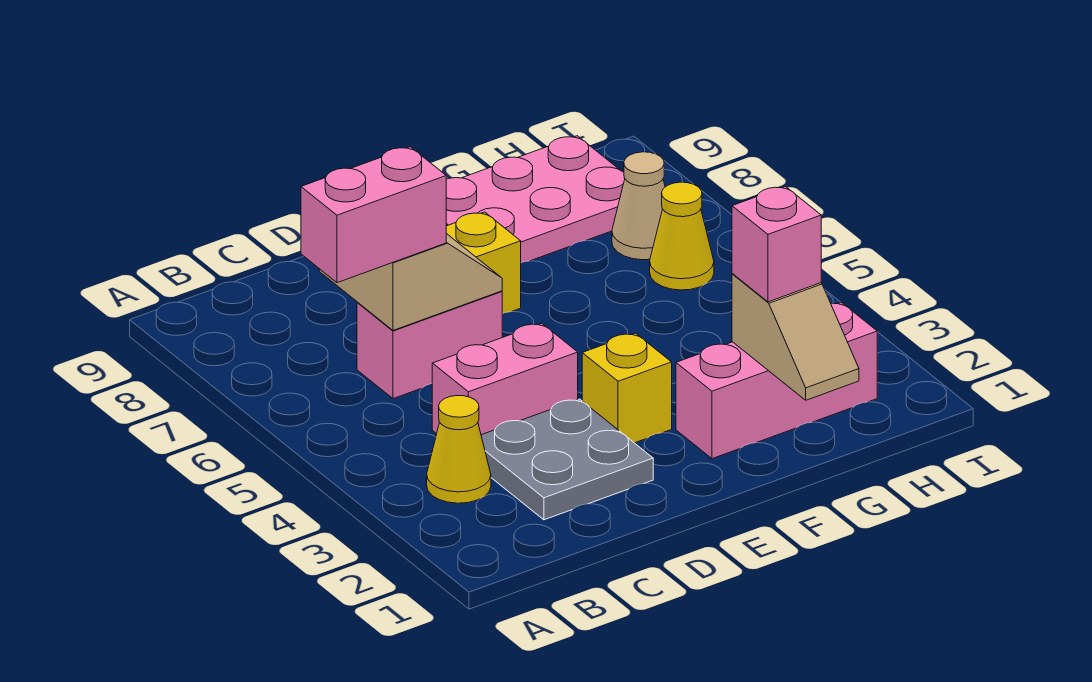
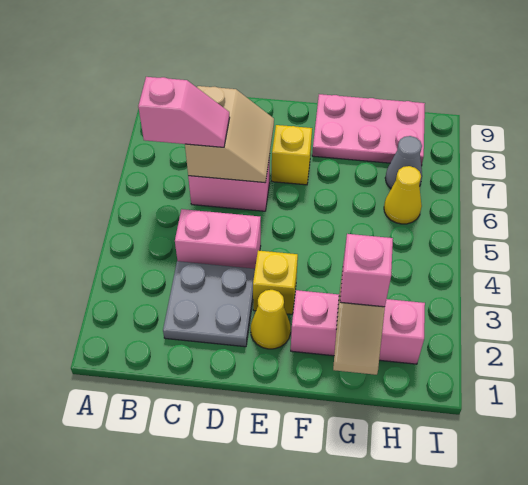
yellow 1x1 cone [427,396,491,503] -> yellow 1x1 cone moved to [251,290,291,349]
pink 1x2 brick [301,147,446,283] -> pink 1x2 slope [138,77,230,147]
tan 1x1 cone [612,152,665,260] -> grey 1x1 cone [385,136,422,188]

